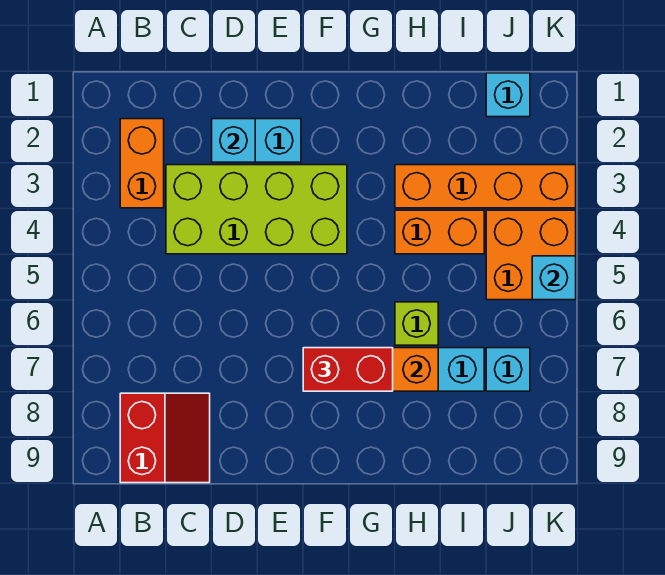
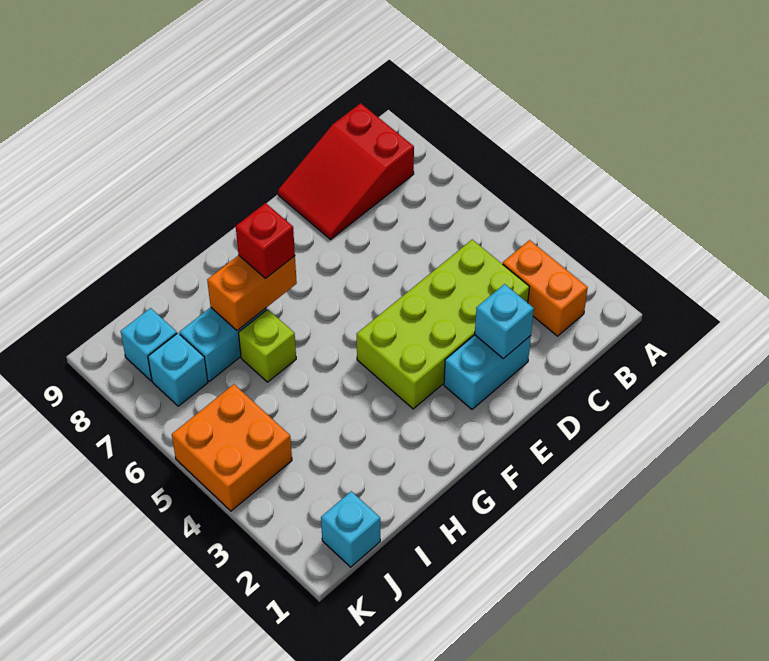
red 2x2 slope [120,393,210,483] -> red 2x3 slope [278,103,414,239]
red 1x2 brick [303,348,393,391] -> red 1x1 brick [236,203,295,278]
orange 1x4 brick [395,165,576,208] -> none
orange 1x2 brick [395,210,484,254] -> none
cyan 1x1 brick [532,256,576,300] -> cyan 1x1 brick moved to [121,308,177,381]

